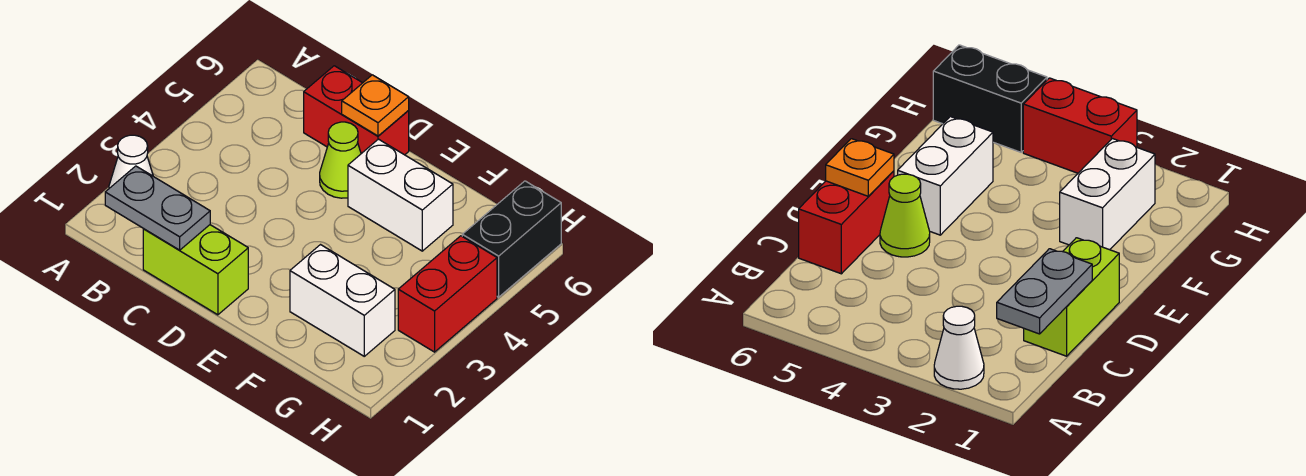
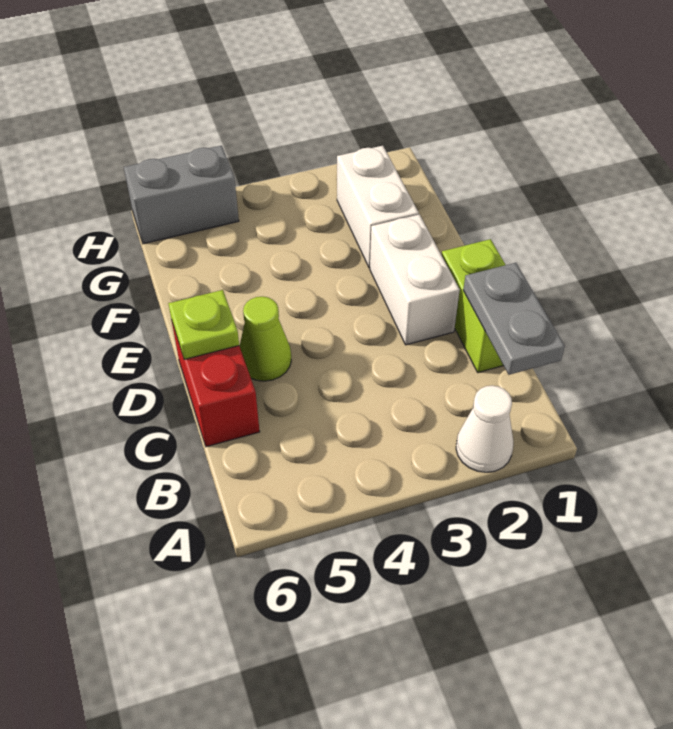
orange 1x1 plate [342,75,409,136] -> lime 1x1 plate [168,290,239,360]
white 1x2 brick [348,139,453,251] -> white 1x2 brick moved to [370,214,460,345]
red 1x2 brick [398,236,497,352] -> none
black 1x2 brick [462,181,561,297] -> grey 1x2 brick [124,146,239,244]

